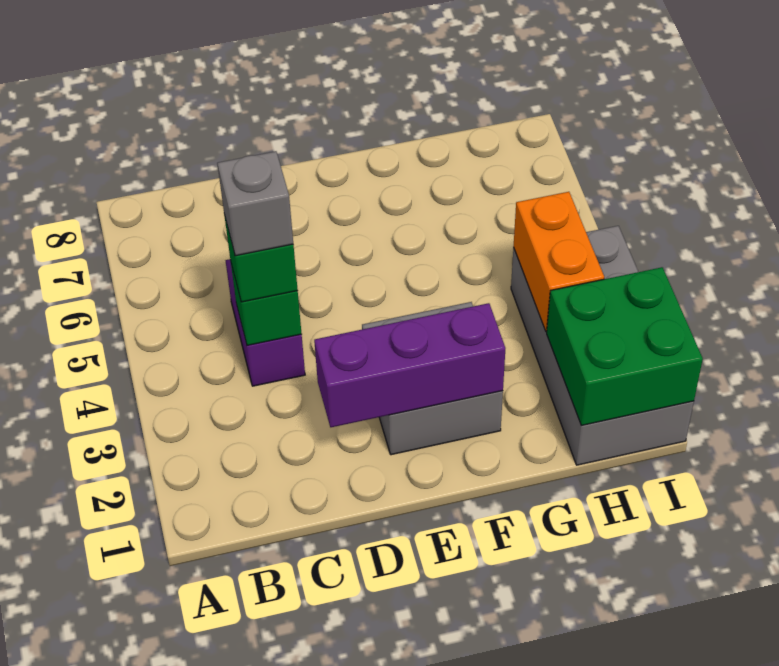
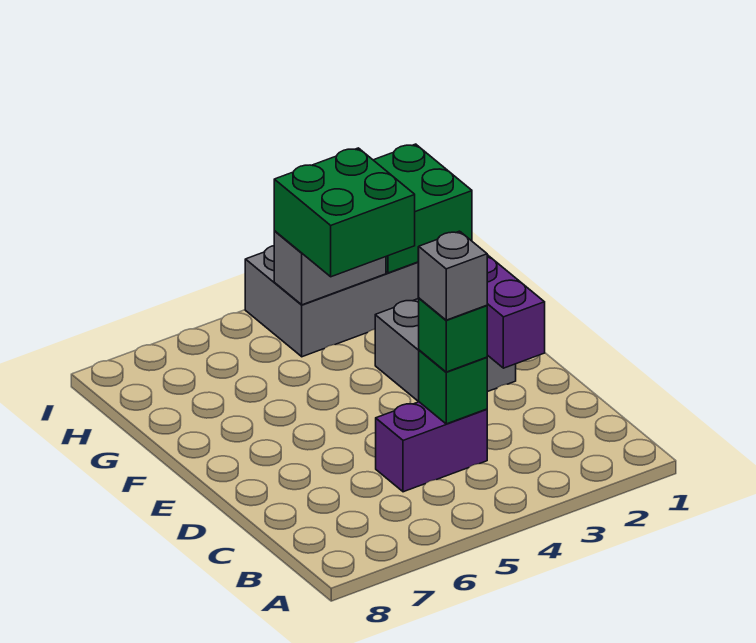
none -> green 2x2 brick [274,148,415,277]
orange 1x2 brick [514,192,604,331] -> grey 1x2 brick [274,231,386,305]

